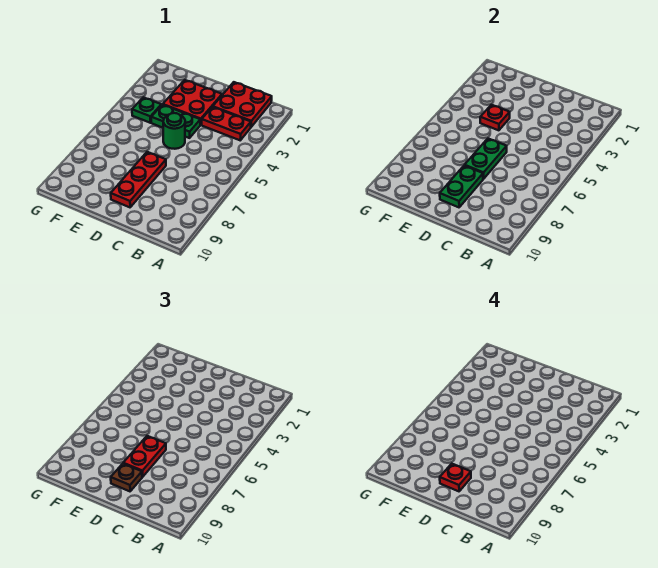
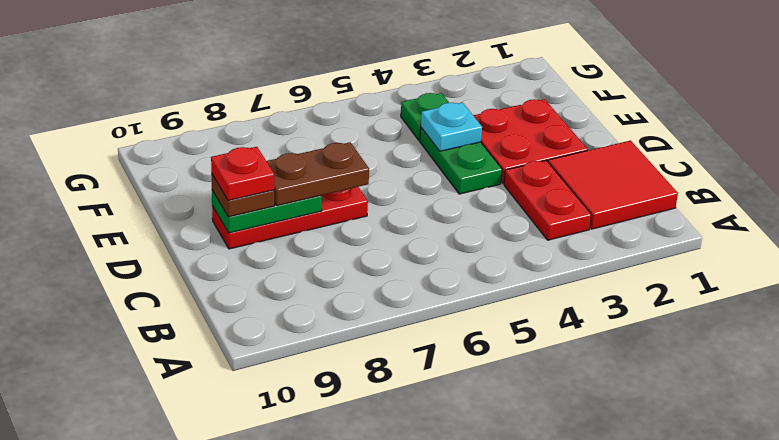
red 2x2 plate [213,82,272,127] -> red 2x2 tile [548,141,678,229]
green 1x1 round brick [163,113,185,149] -> none
green 1x2 plate [465,139,507,179] -> none
red 1x2 plate [123,436,166,477] -> brown 1x2 plate [267,142,369,206]
red 1x1 plate [480,105,510,130] -> cyan 1x1 plate [421,103,482,151]

